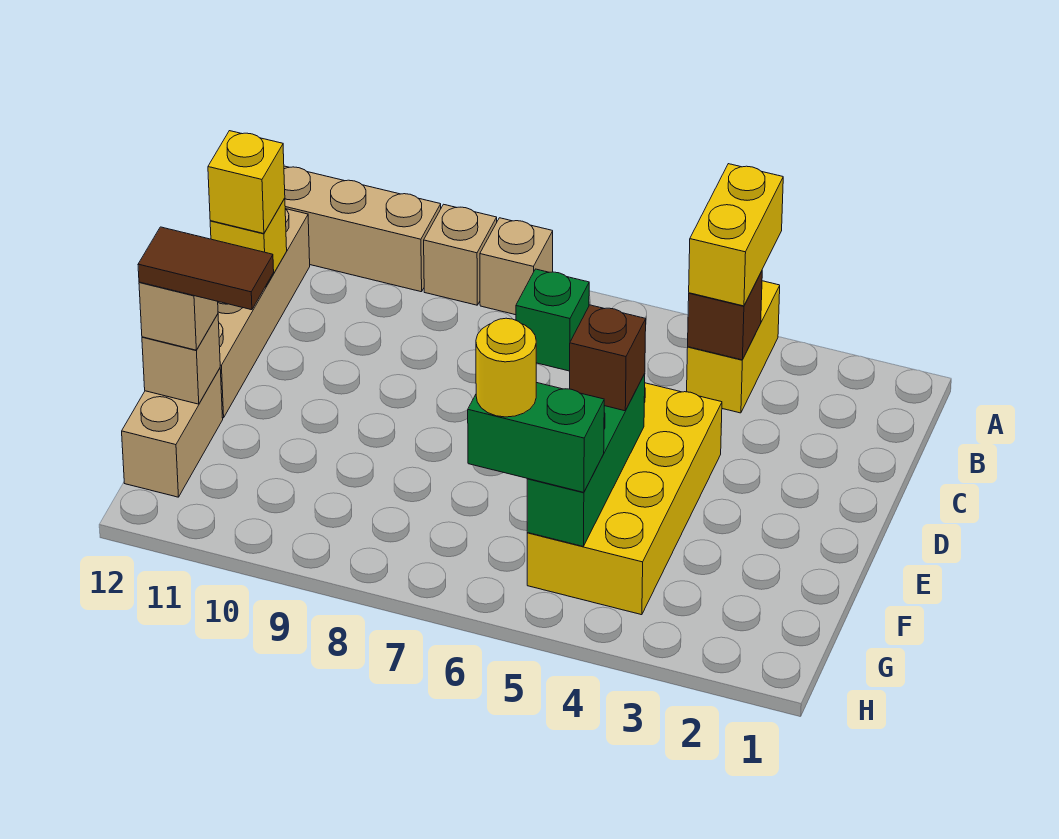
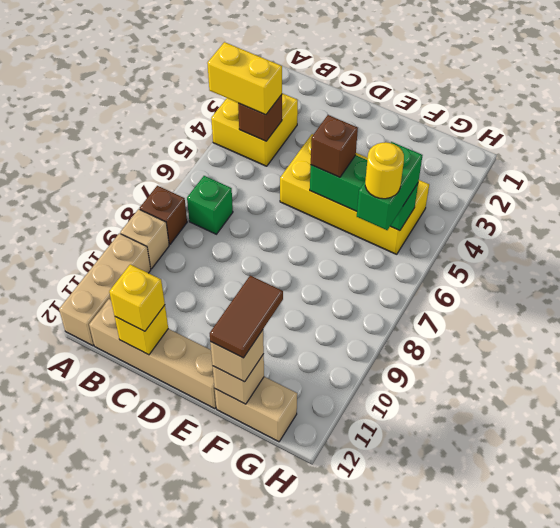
yellow 1x2 brick [687,281,780,413] -> yellow 2x2 brick [211,93,298,166]
tan 1x1 brick [480,218,553,315] -> brown 1x1 brick [140,186,187,244]

